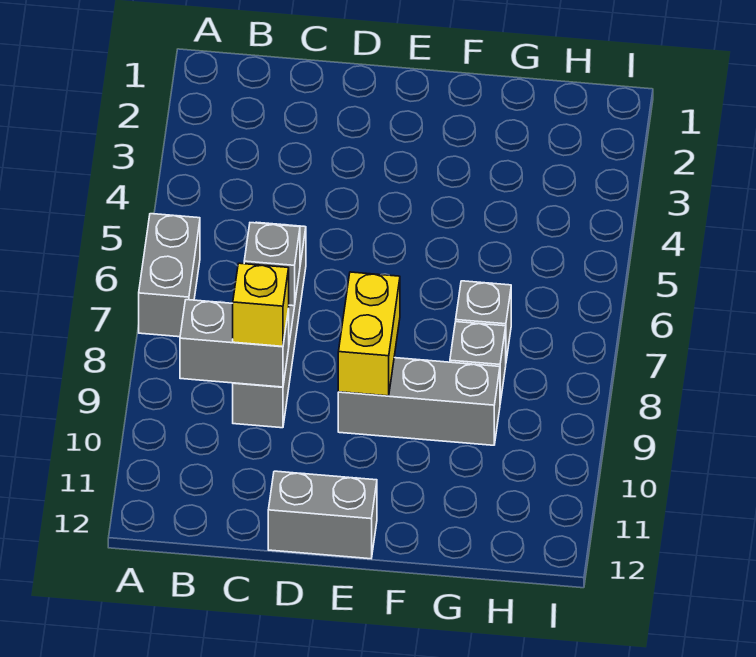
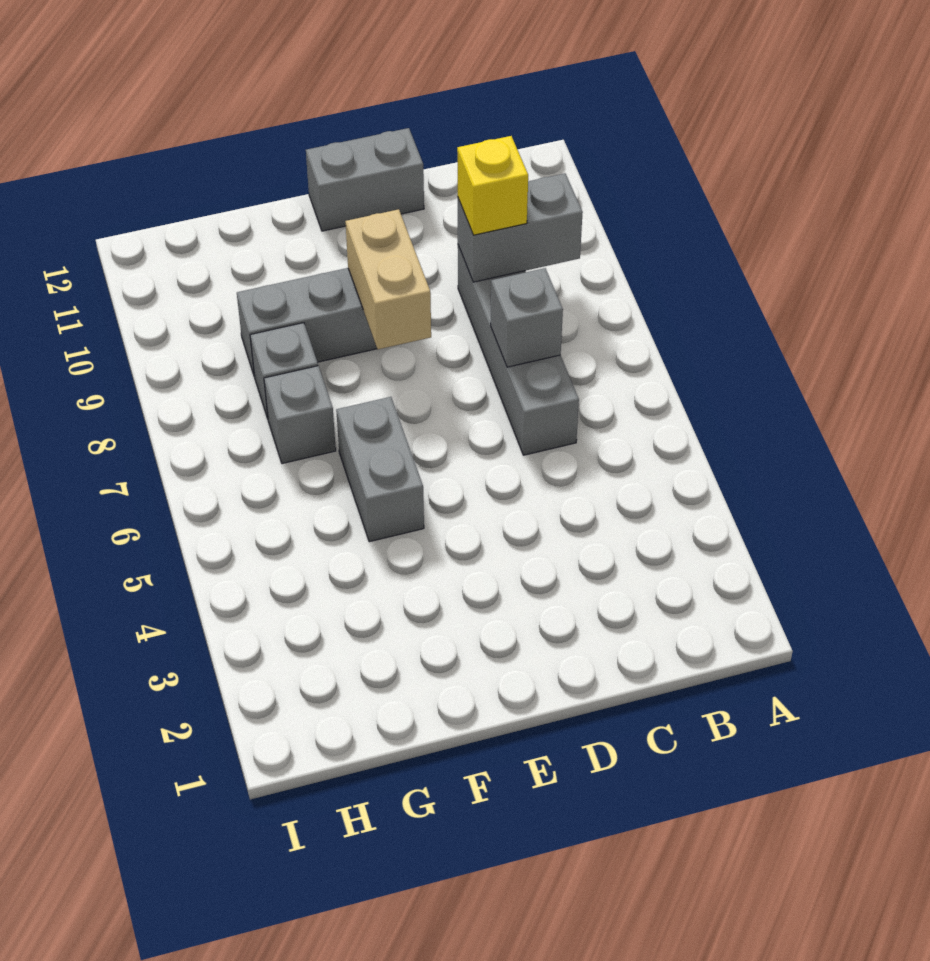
grey 1x2 brick [139,214,200,337] -> grey 1x2 brick moved to [336,397,424,542]
yellow 1x2 brick [338,272,400,396] -> tan 1x2 brick [345,209,431,349]

